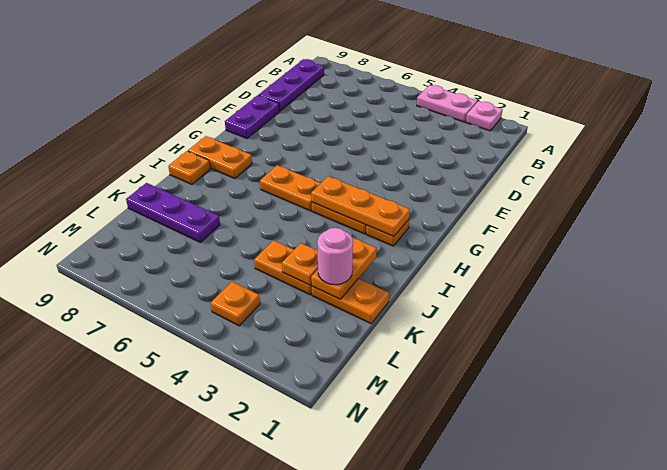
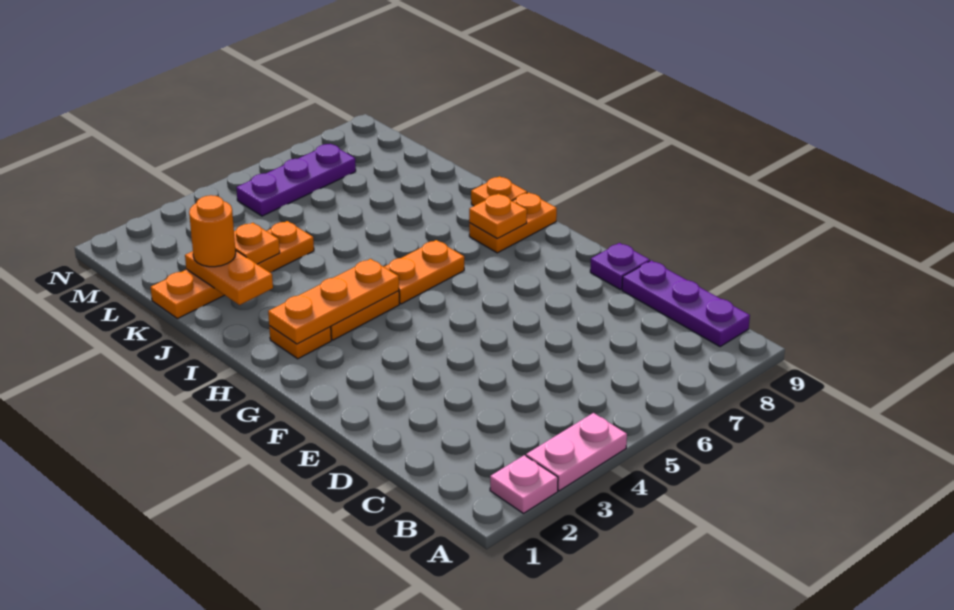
purple 1x2 plate [225,95,279,138] -> purple 1x1 plate [590,243,650,290]
pink 1x1 round brick [317,228,353,285] -> orange 1x1 round brick [189,195,236,267]
purple 1x3 plate [126,183,220,242] -> purple 1x3 plate moved to [236,144,356,216]
orange 1x1 plate [211,282,260,326] -> orange 1x1 plate moved to [469,194,527,238]

